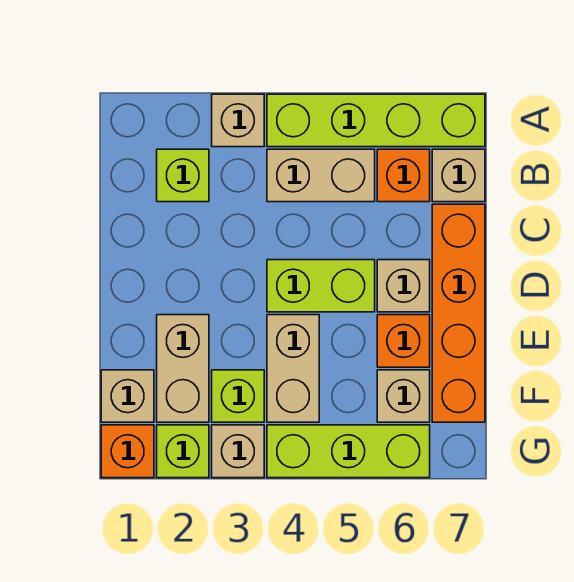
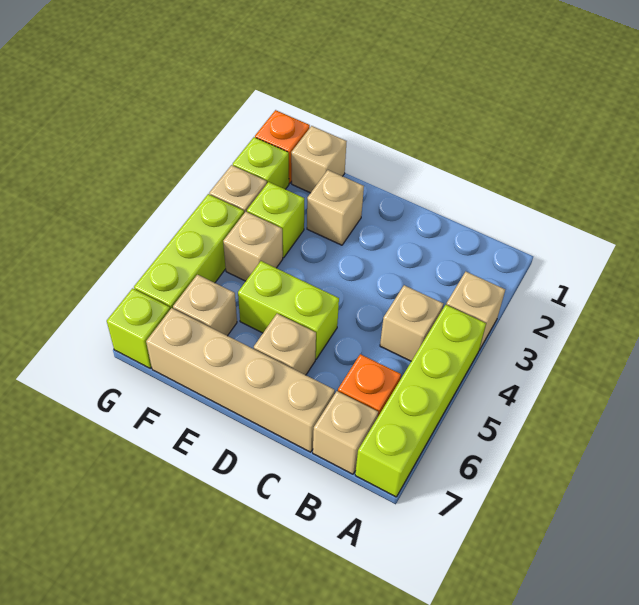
lime 1x1 brick [157,149,209,202] -> lime 1x1 brick moved to [107,288,170,368]
tan 1x2 brick [267,149,375,202] -> tan 1x1 brick [380,285,443,361]
orange 1x4 brick [432,204,485,422] -> tan 1x4 brick [146,308,335,452]
lime 1x2 brick [267,260,375,312] -> lime 1x2 brick turned to [238,261,339,359]
tan 1x2 brick [157,315,209,422] -> tan 1x1 brick [307,170,364,245]
tan 1x2 brick [267,315,319,422] -> tan 1x1 brick [223,212,283,281]
orange 1x1 brick [377,315,430,367] -> none

